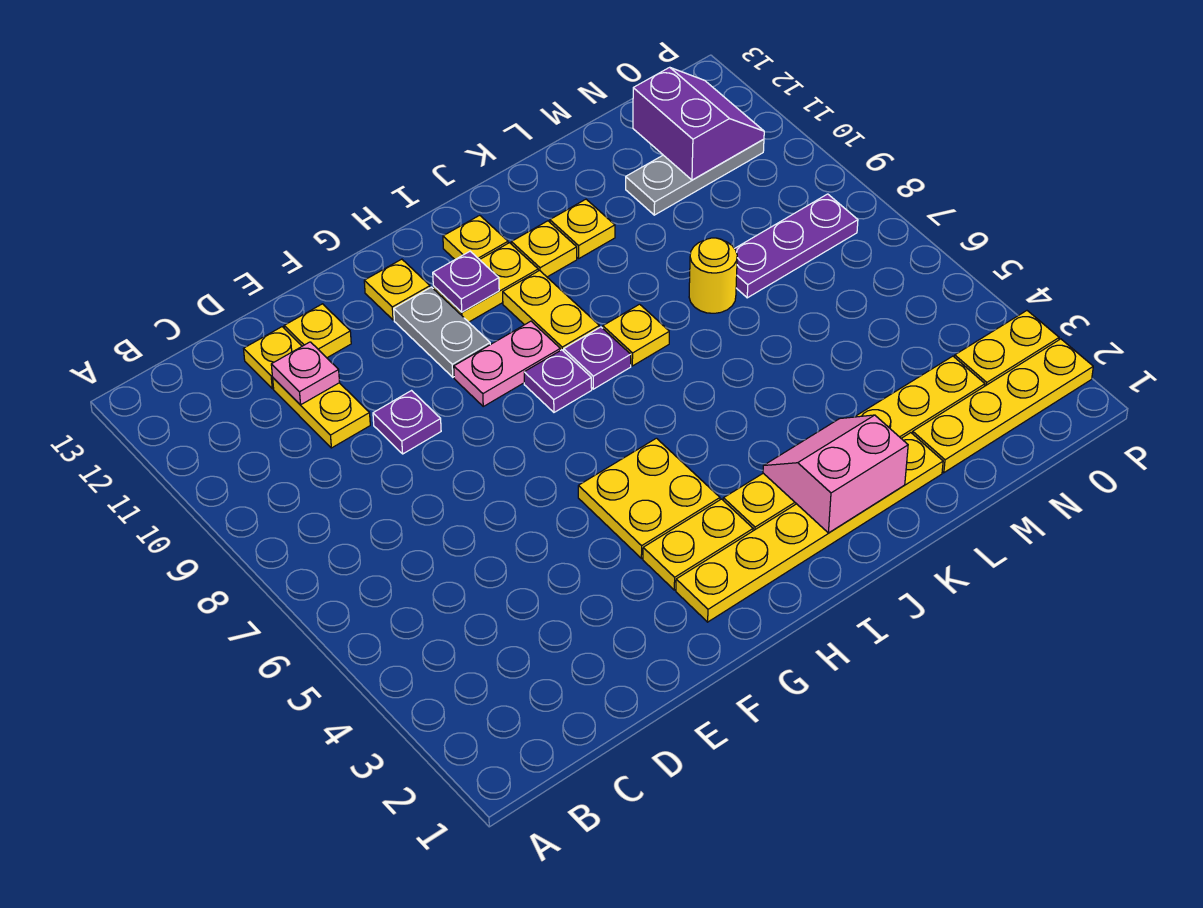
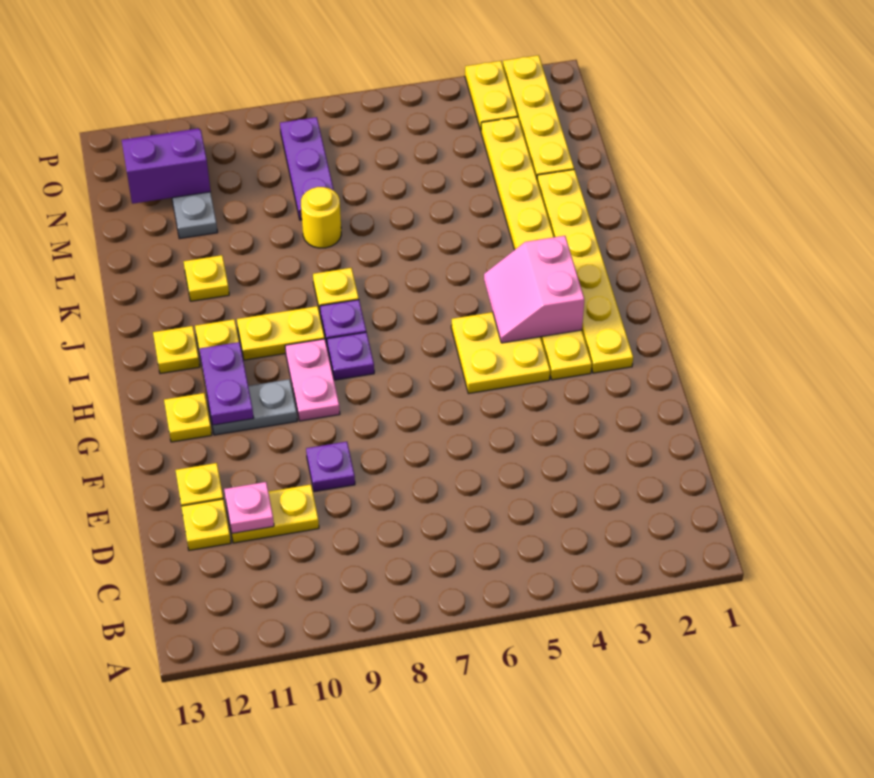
purple 1x1 plate [433,251,499,312] -> purple 1x2 plate [200,342,254,425]
pink 2x2 slope [763,415,908,533] -> pink 2x2 slope moved to [484,236,584,343]
yellow 1x1 plate [511,221,577,277] -> none

